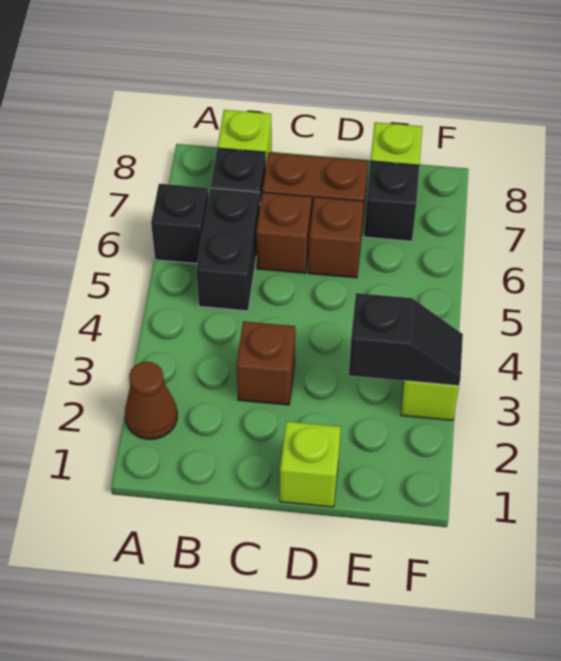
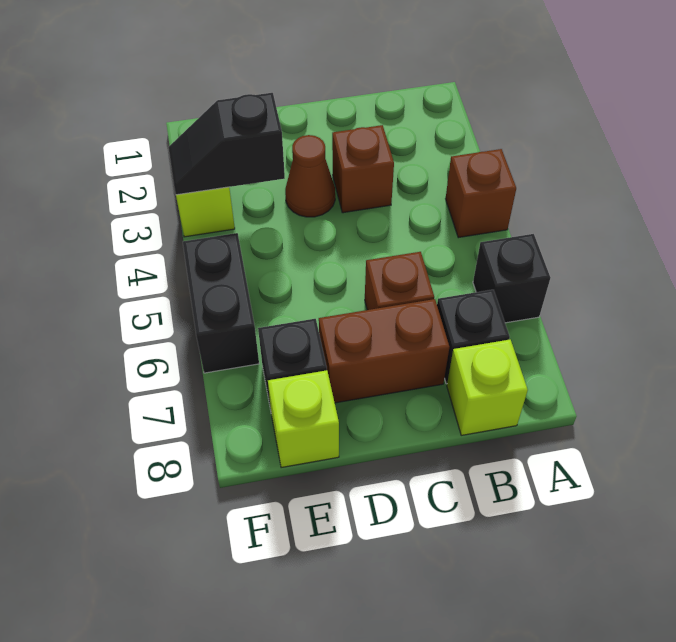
brown 1x1 cone [125,362,177,439] -> brown 1x1 cone moved to [285,135,335,217]
black 1x2 brick [196,188,260,311] -> black 1x2 brick moved to [183,233,259,373]
lime 1x1 brick [280,421,341,507] -> none
brown 1x1 brick [308,197,364,278] -> brown 1x1 brick moved to [446,149,516,238]

